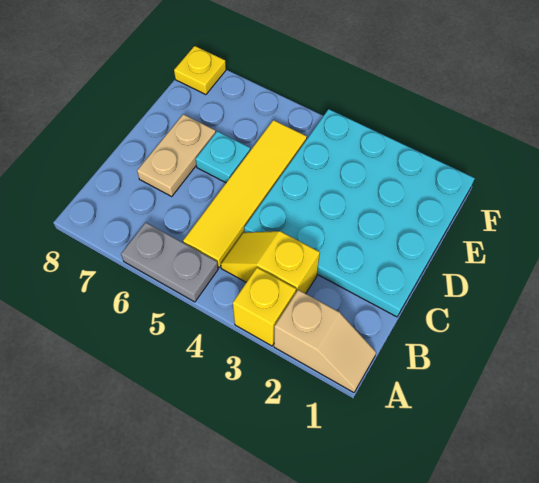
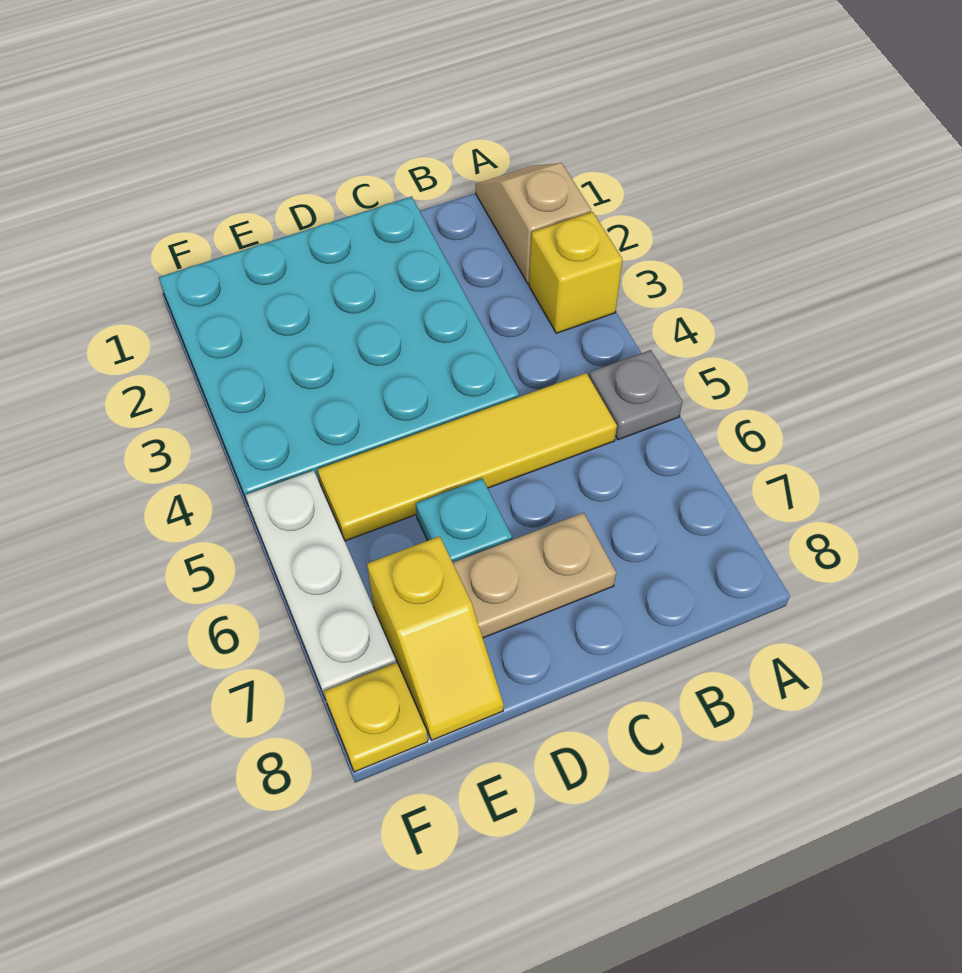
grey 1x2 plate [121,222,218,302] -> grey 1x1 plate [589,350,683,440]
yellow 1x2 slope [221,231,320,294] -> yellow 1x2 slope moved to [367,536,504,740]
none -> white 1x3 plate [245,470,396,700]

